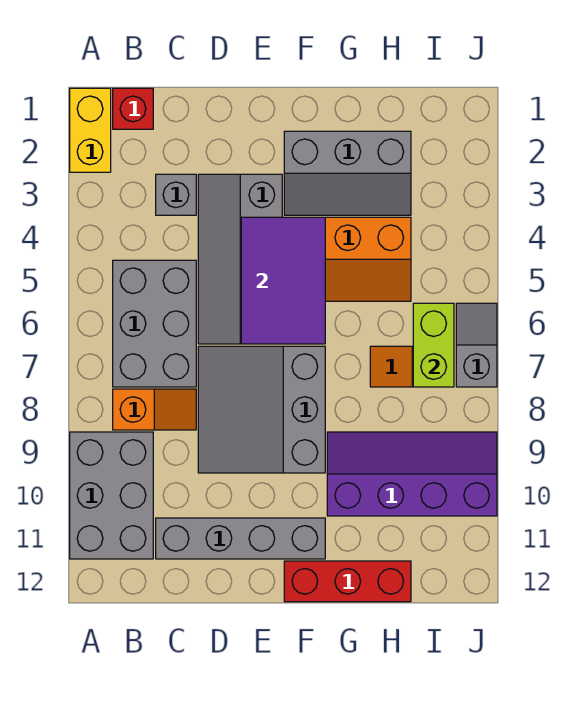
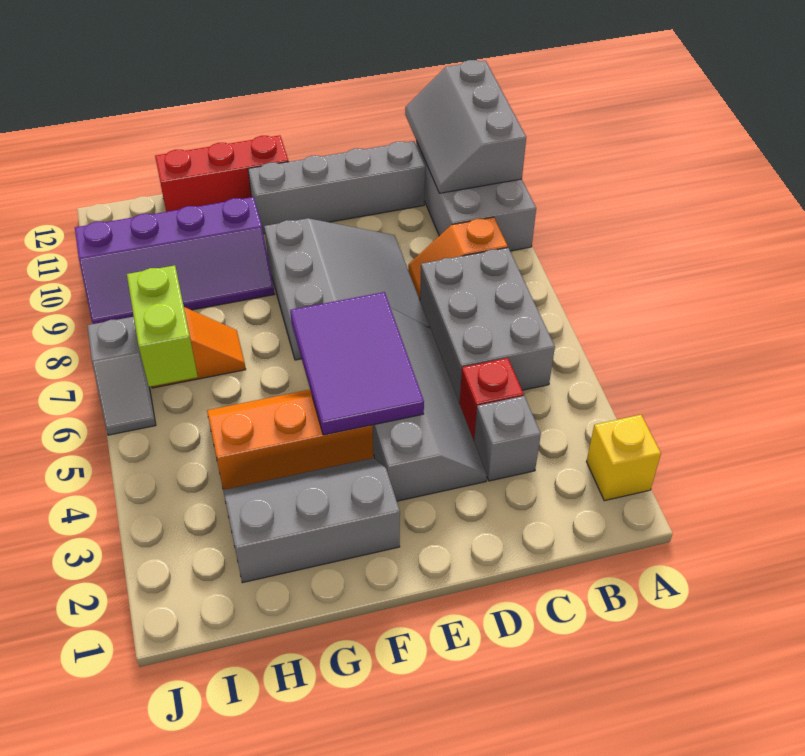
yellow 1x2 brick [70,88,111,172] -> yellow 1x1 brick [586,415,661,501]
none -> grey 2x3 slope [405,60,526,193]
red 1x1 brick [113,88,153,129] -> red 1x1 brick moved to [460,358,524,440]

